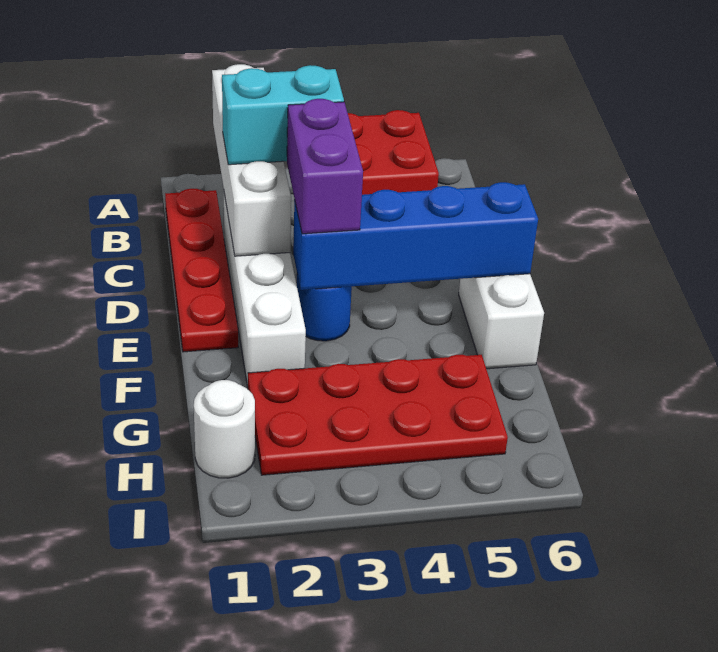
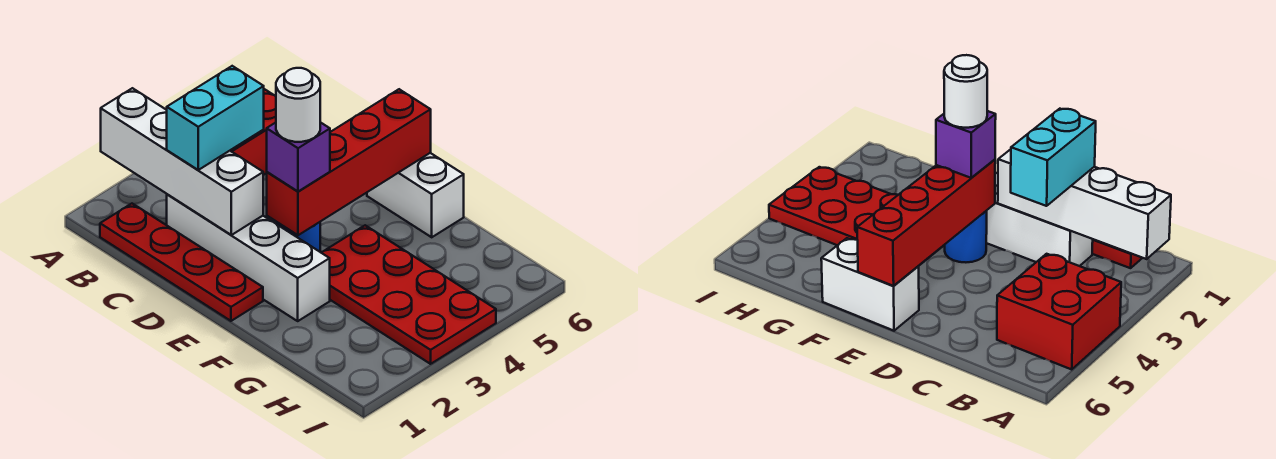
purple 1x2 brick [287,99,363,234] -> purple 1x1 brick [267,122,330,191]
blue 1x4 brick [293,182,538,290] -> red 1x4 brick [267,89,431,235]
red 2x4 plate [248,355,508,475] -> red 2x4 plate turned to [321,225,496,364]
white 1x1 round brick [194,380,255,478] -> white 1x1 round brick moved to [276,68,320,142]

